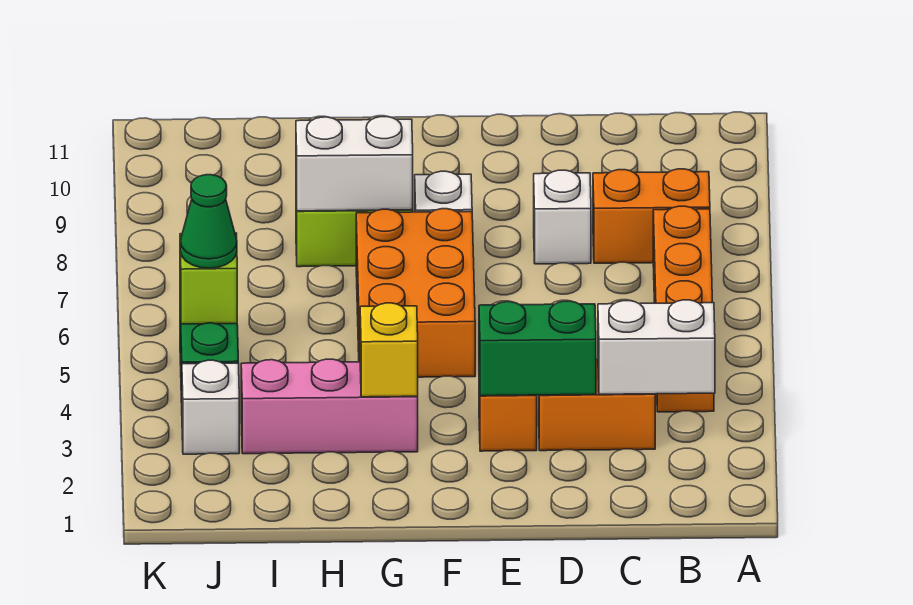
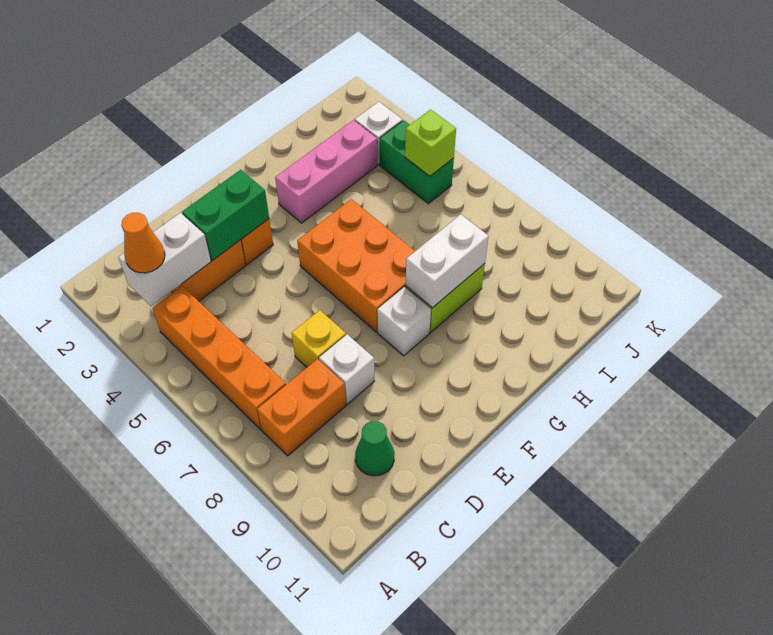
none -> orange 1x1 cone [122,213,165,273]
yellow 1x1 brick [360,303,418,397] -> yellow 1x1 brick moved to [292,310,346,367]
green 1x1 cone [180,175,237,268] -> green 1x1 cone moved to [355,421,394,476]

